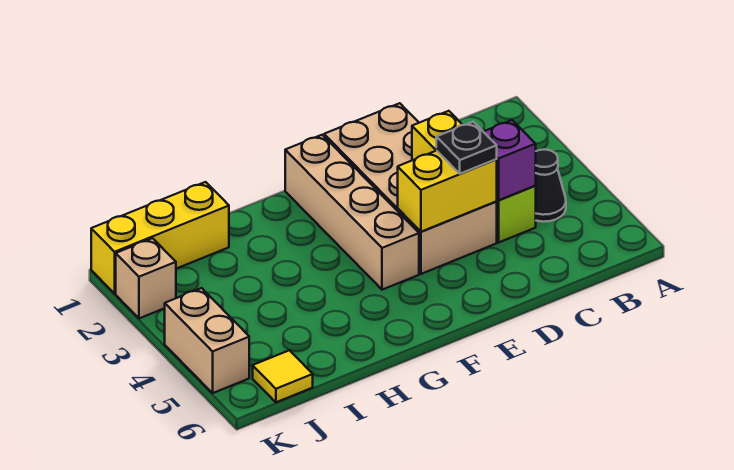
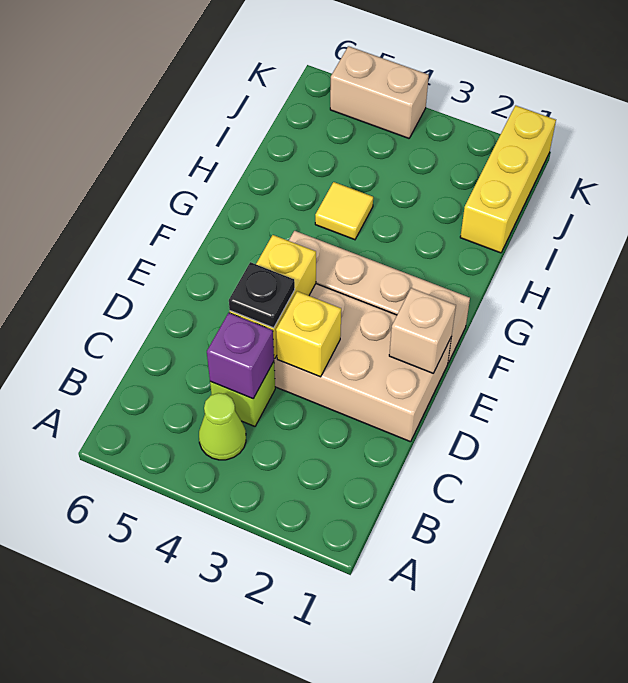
black 1x1 cone [535,150,566,222] -> lime 1x1 cone [199,393,246,460]
yellow 1x1 tile [253,350,313,402] -> yellow 1x1 tile moved to [315,182,373,240]
tan 1x1 brick [116,238,176,318] -> tan 1x1 brick moved to [389,288,456,373]

